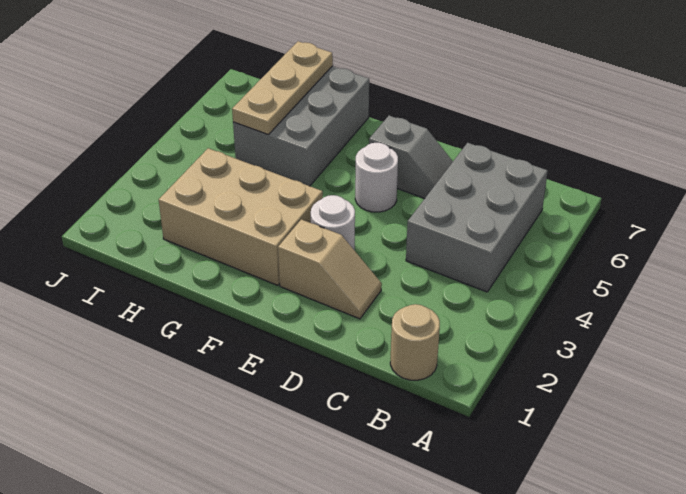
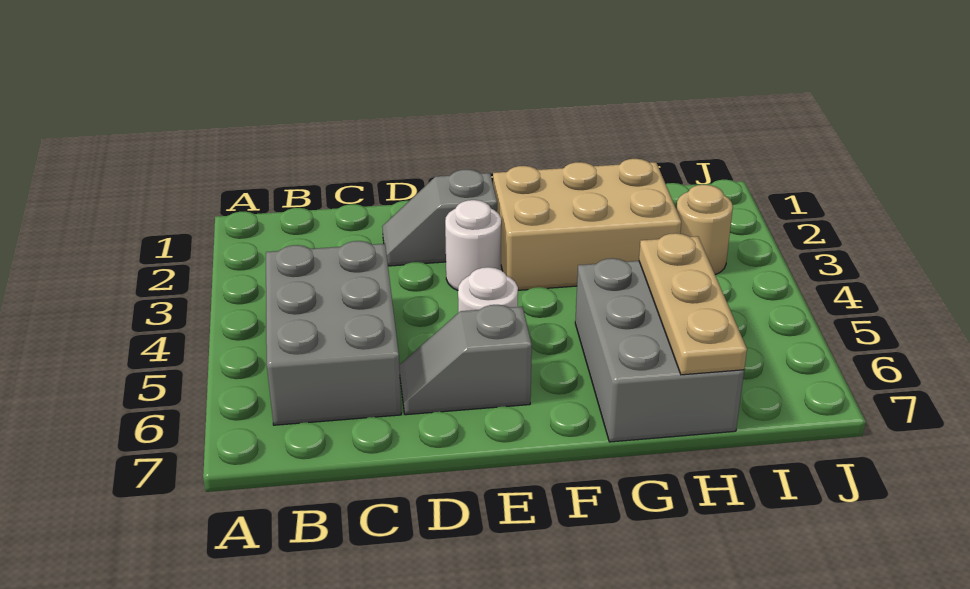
tan 1x1 round brick [390,304,440,380] -> tan 1x1 round brick moved to [676,185,733,274]
tan 1x2 slope [278,219,382,319] -> grey 1x2 slope [382,169,497,266]

